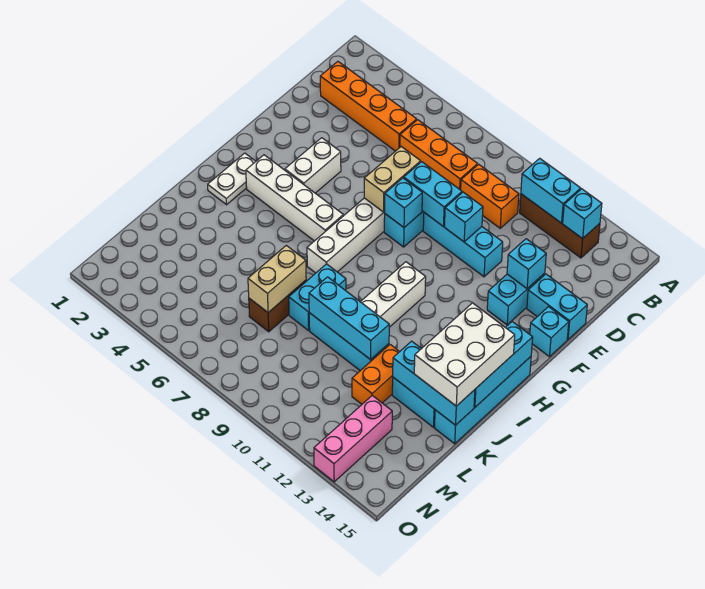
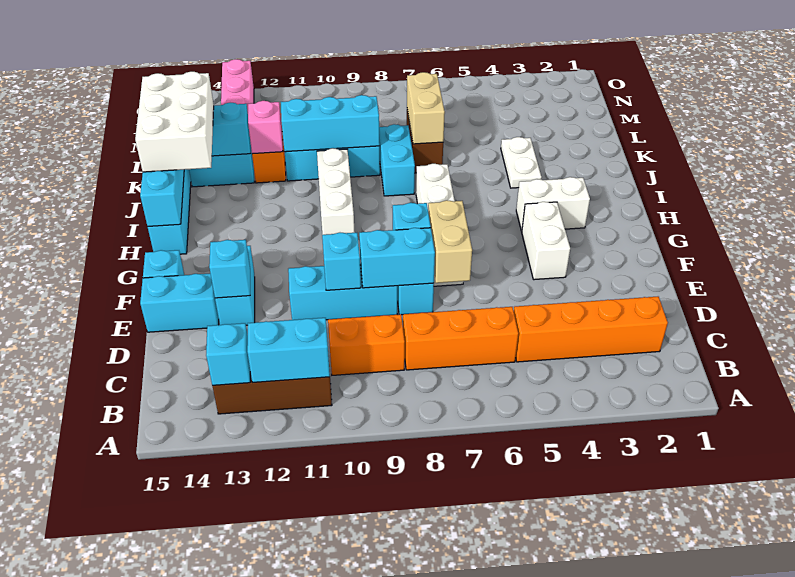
white 1x2 plate [208,153,256,205] -> white 1x2 plate moved to [501,137,542,188]
white 1x4 brick [246,155,343,241] -> white 1x2 brick [516,177,590,232]
none -> pink 1x1 brick [248,101,283,154]

